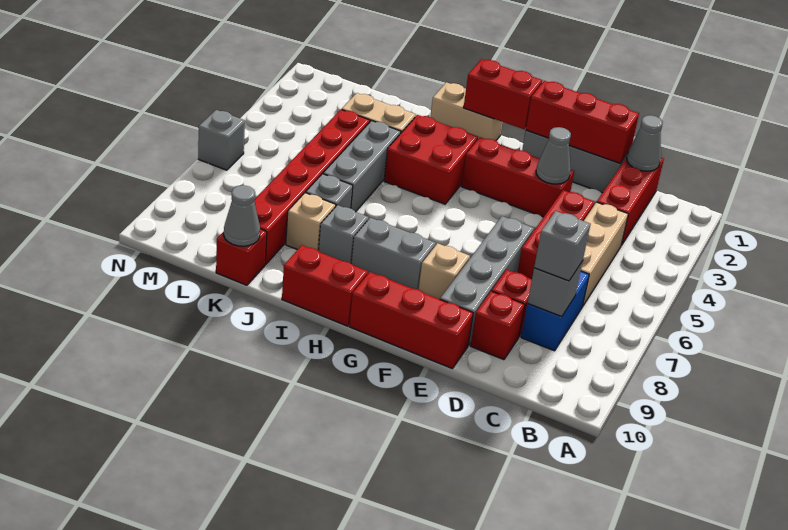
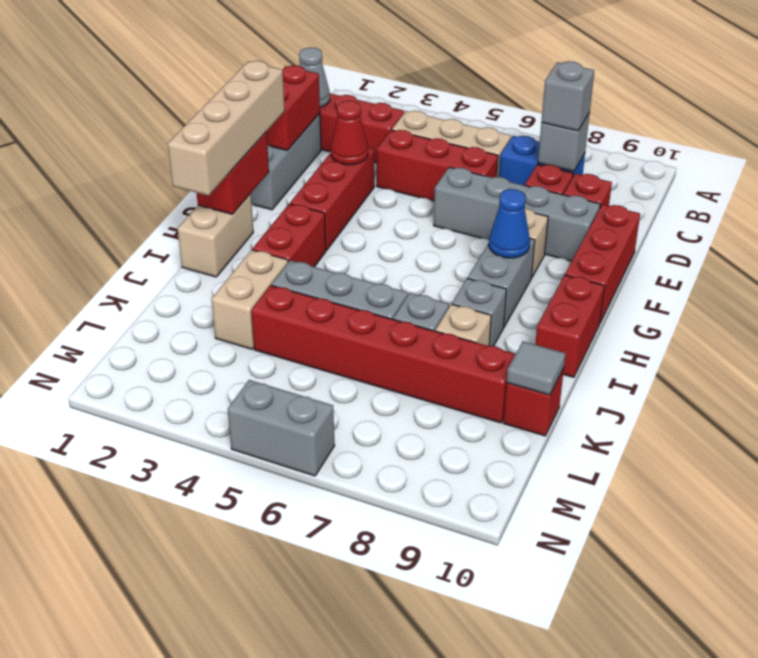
red 1x3 brick [526,81,639,163] -> red 1x2 brick [266,65,320,150]
grey 1x1 cone [536,127,571,184] -> red 1x1 cone [331,101,368,165]
none -> tan 1x4 brick [168,61,285,196]
none -> blue 1x1 cone [489,189,530,258]
red 2x2 brick [384,115,478,204] -> red 1x2 brick [252,204,326,267]
grey 1x1 cone [224,185,260,246] -> grey 1x1 tile [507,341,566,395]
grey 1x1 brick [198,110,245,170] -> grey 1x2 brick [228,380,334,476]

